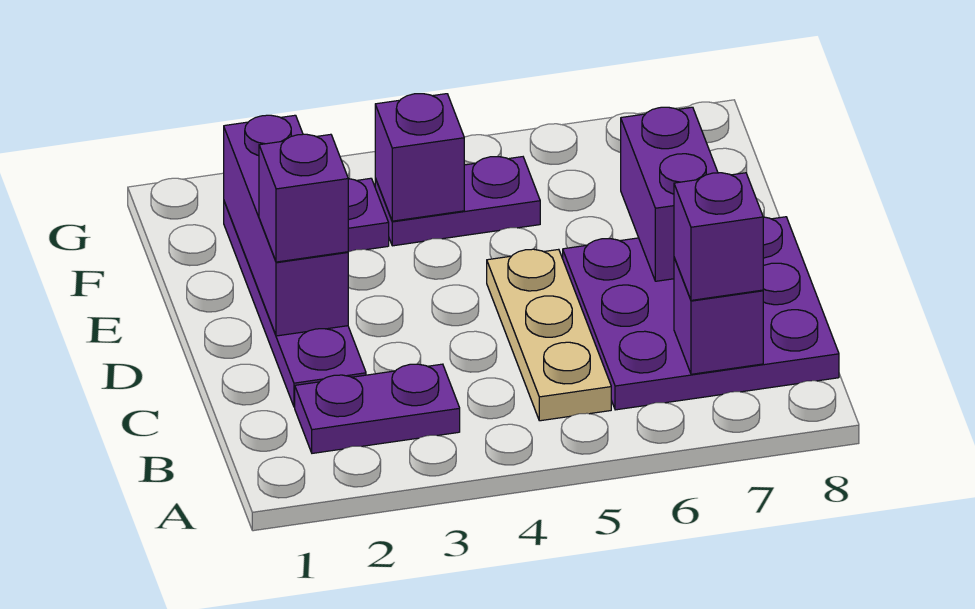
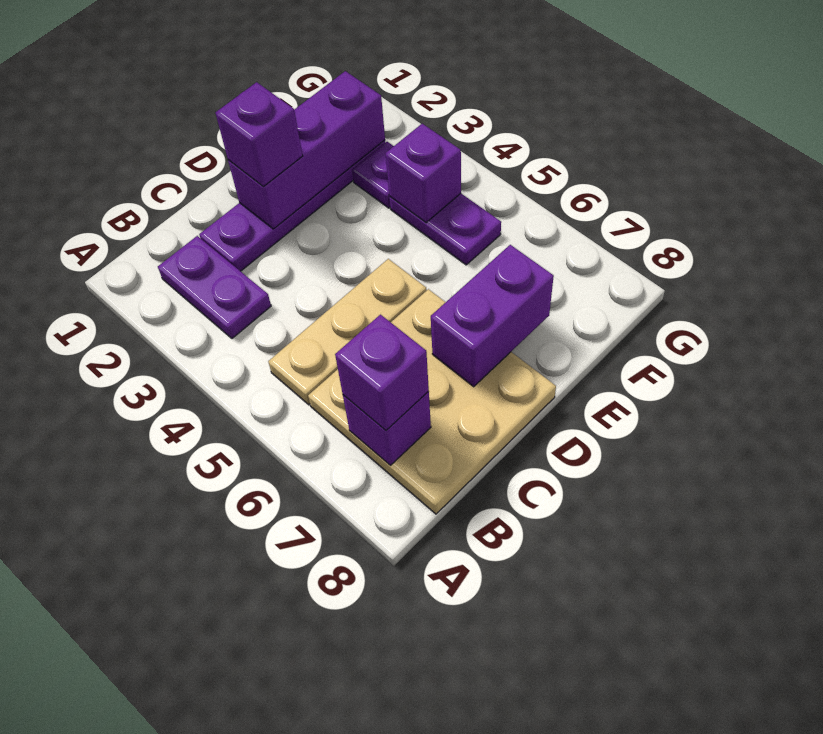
purple 3x3 plate [563,217,839,410] -> tan 3x3 plate [308,289,556,514]

